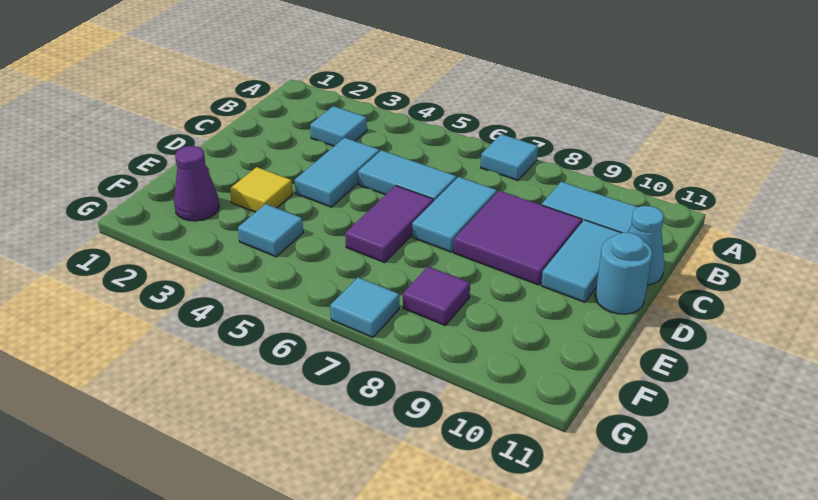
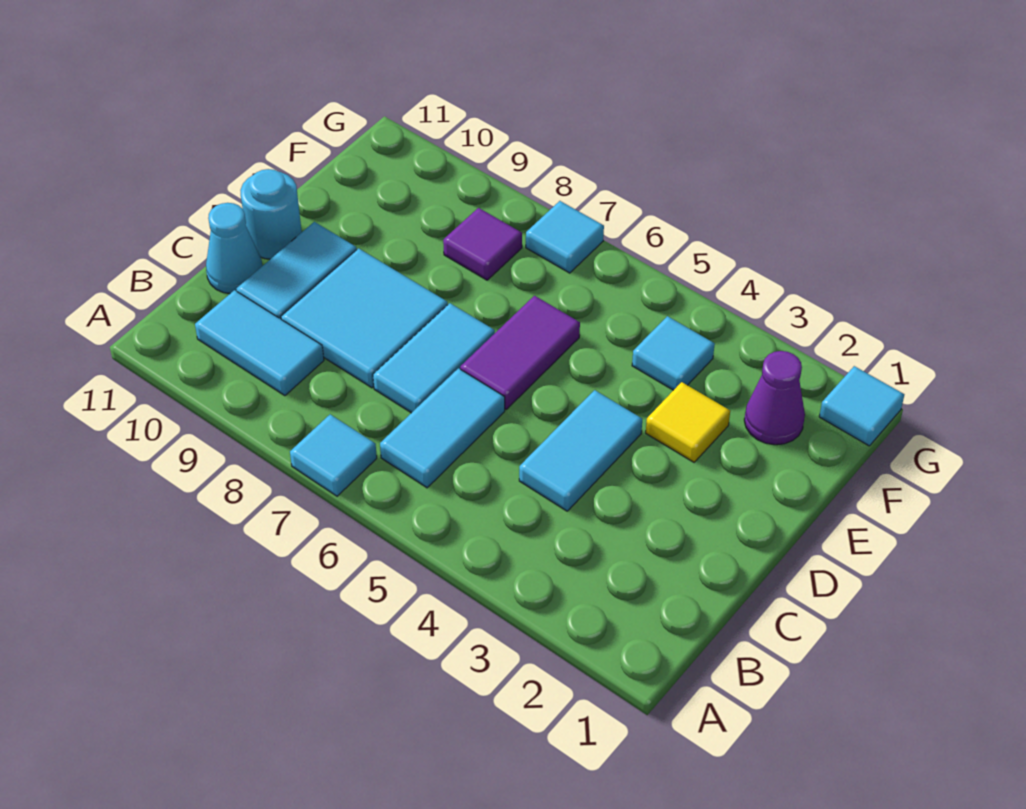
cyan 1x1 tile [310,106,367,146] -> cyan 1x1 tile moved to [819,366,904,446]
cyan 1x2 tile [358,150,457,202] -> cyan 1x2 tile turned to [380,368,505,488]
purple 2x2 tile [454,191,582,285] -> cyan 2x2 tile [281,248,448,388]

